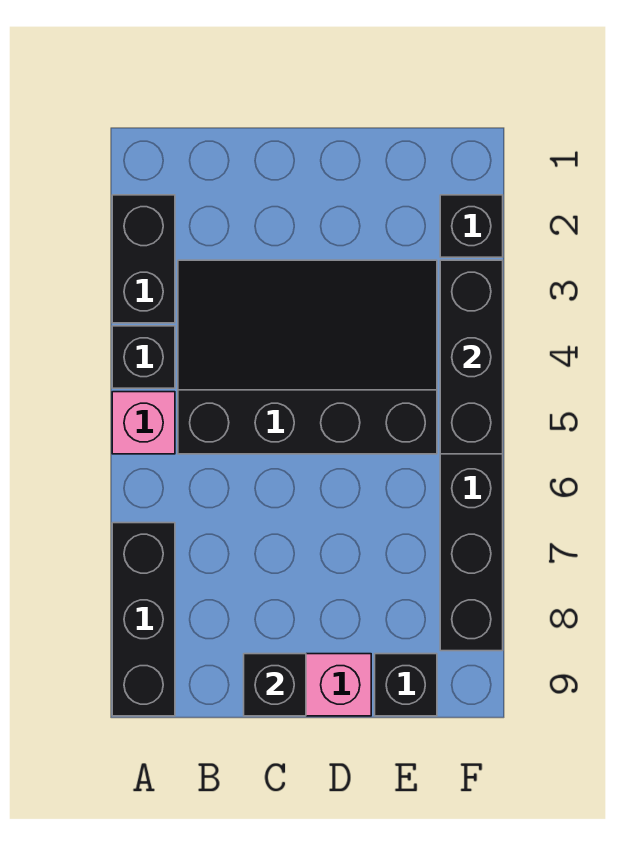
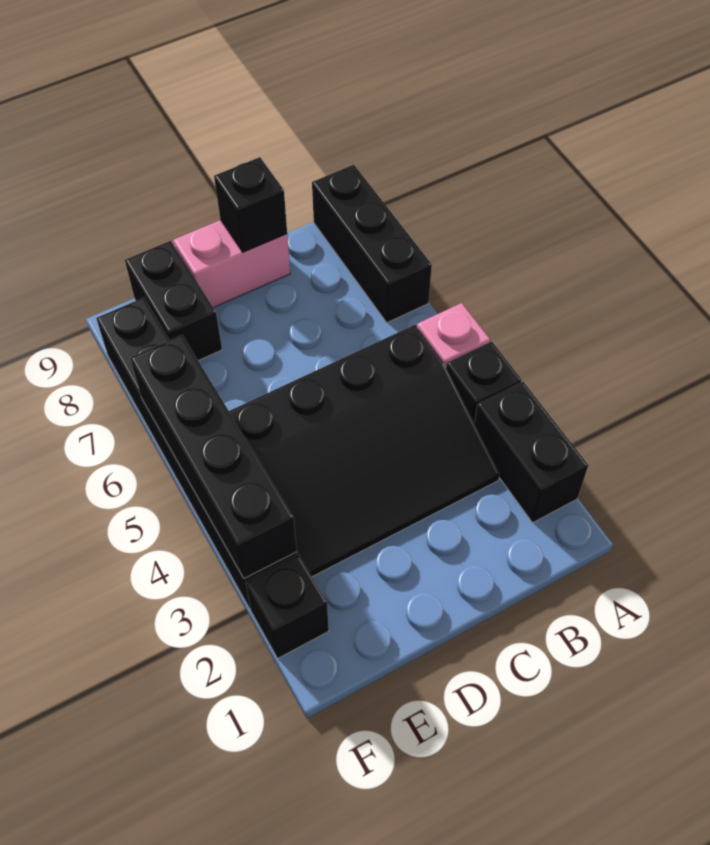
black 1x1 brick [375,654,437,716] -> black 1x2 brick [125,241,222,361]
black 1x3 brick [440,260,503,454] -> black 1x4 brick [130,335,297,579]

